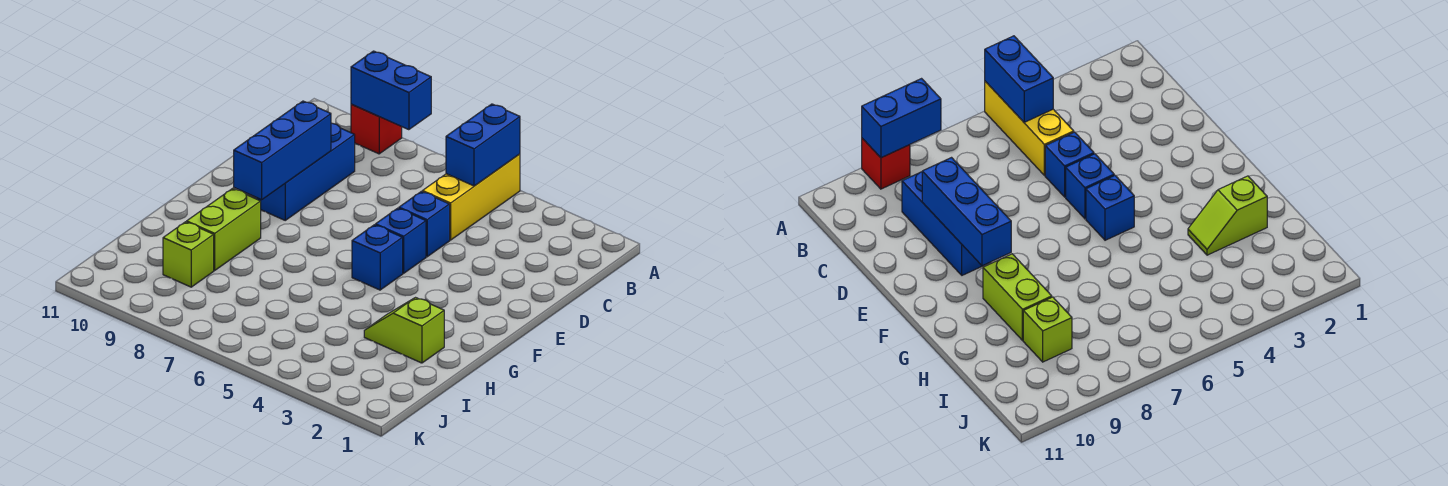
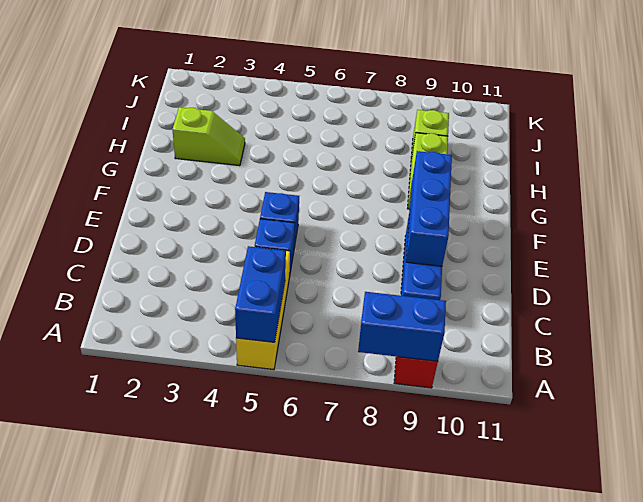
blue 1x1 brick [352,225,403,290] -> none

